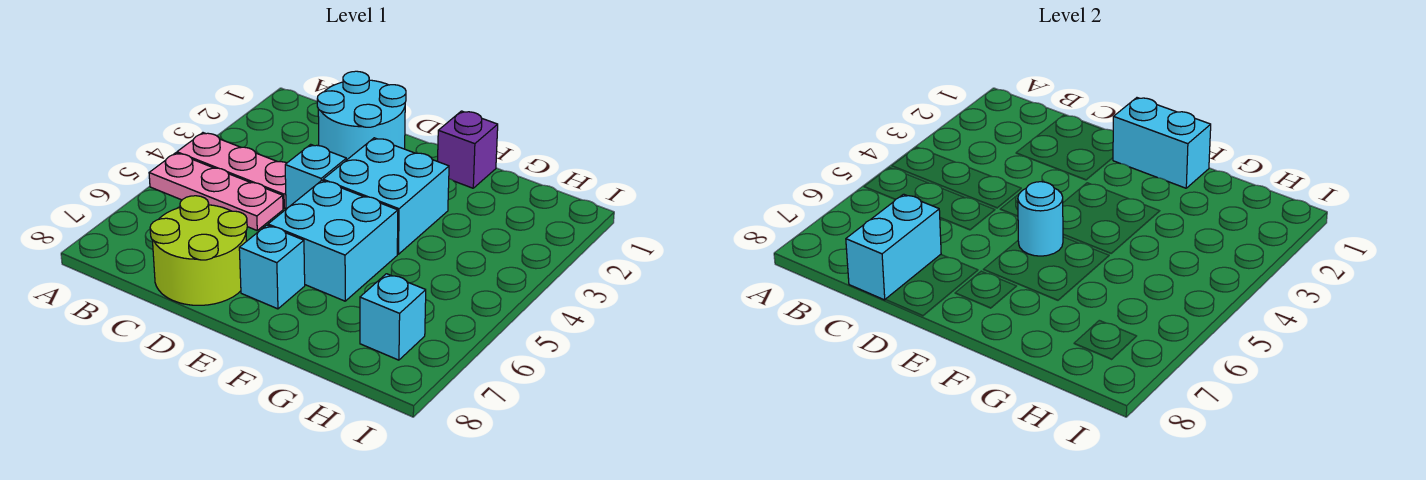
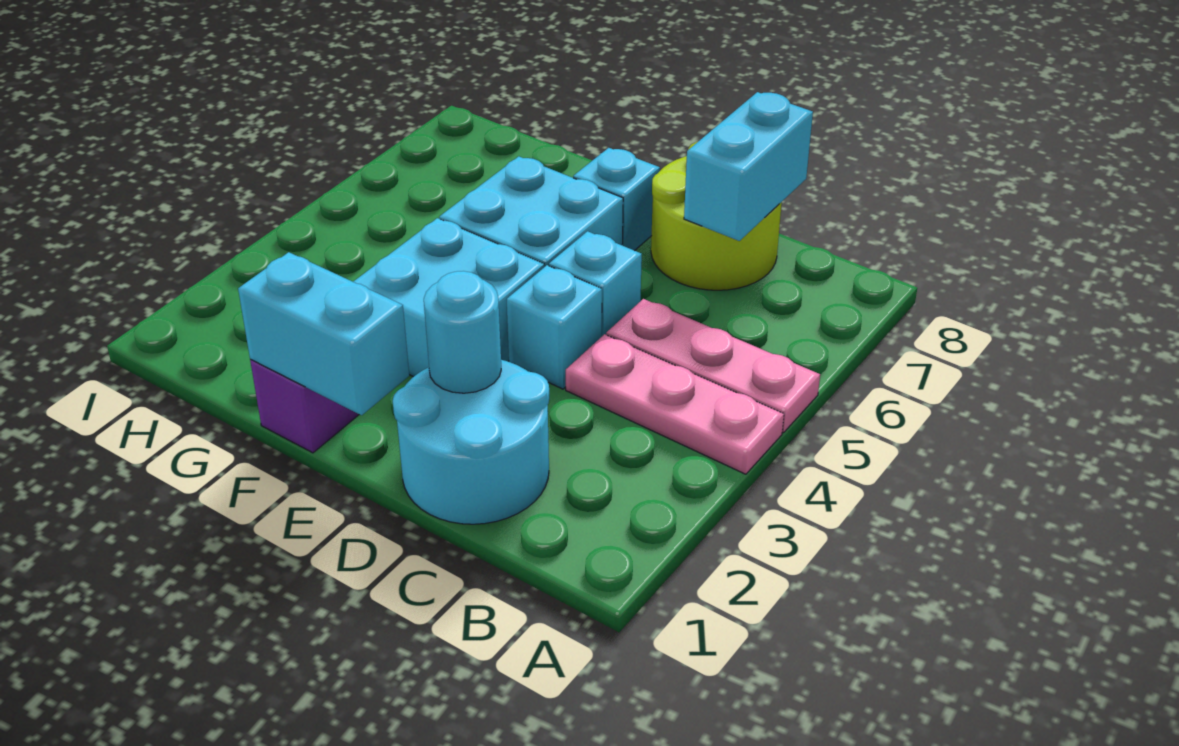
cyan 1x1 round brick [1018,182,1063,256] -> cyan 1x1 round brick moved to [424,271,501,393]
cyan 1x1 brick [360,274,426,360] -> cyan 1x1 brick moved to [549,231,642,336]

